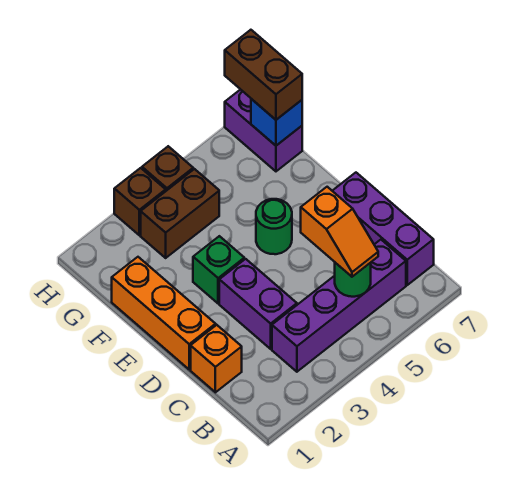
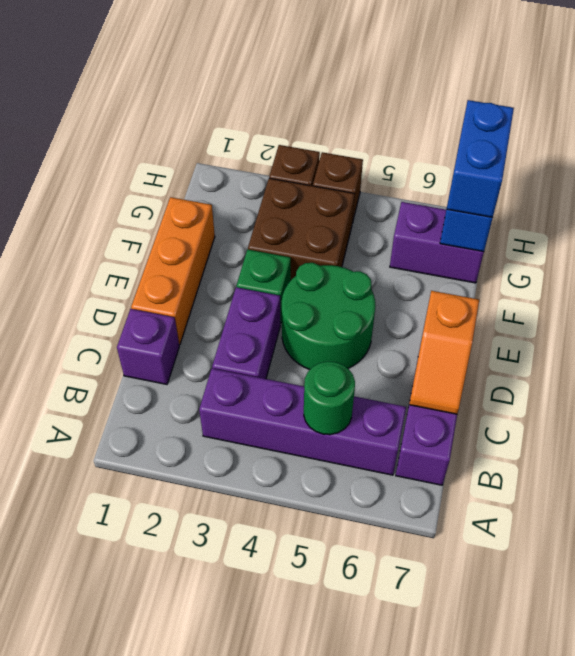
orange 1x2 slope [301,187,378,277] -> orange 1x2 slope moved to [409,291,479,414]
orange 1x1 brick [191,325,242,392] -> purple 1x1 brick [117,309,179,384]
green 1x1 round brick [256,199,292,254] -> green 2x2 round brick [282,263,376,370]
brown 1x2 brick [141,169,219,258] -> brown 2x2 brick [248,178,354,280]
purple 1x2 brick [225,89,302,171] -> purple 1x2 brick turned to [390,202,484,283]
brown 1x2 brick [225,30,302,120] -> blue 1x2 brick [447,100,514,218]

